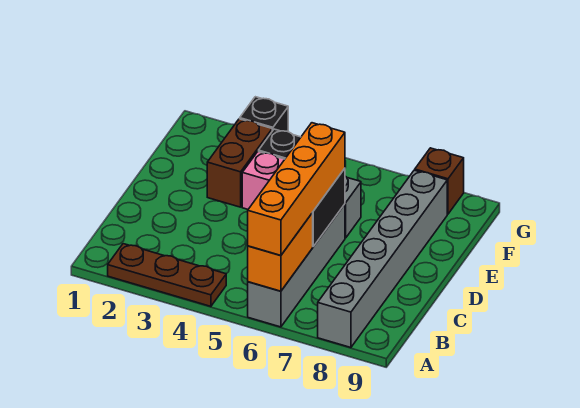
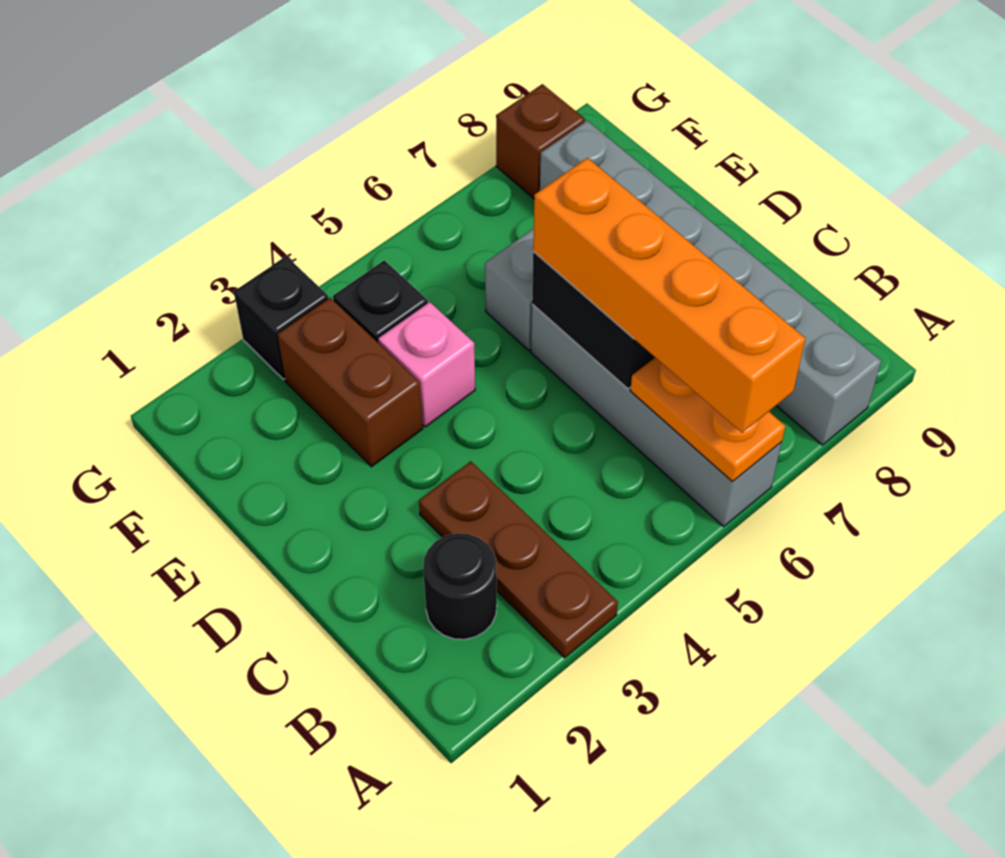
brown 1x3 plate [108,244,226,306] -> brown 1x3 plate turned to [419,461,618,658]
orange 1x2 brick [248,213,313,291] -> orange 1x2 plate [630,358,785,482]
none -> black 1x1 round brick [423,533,497,639]

